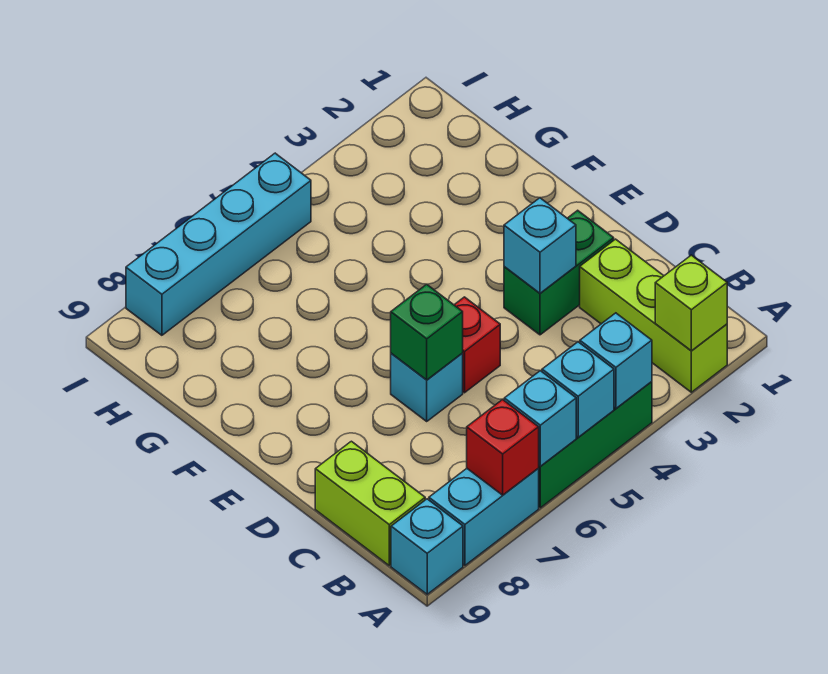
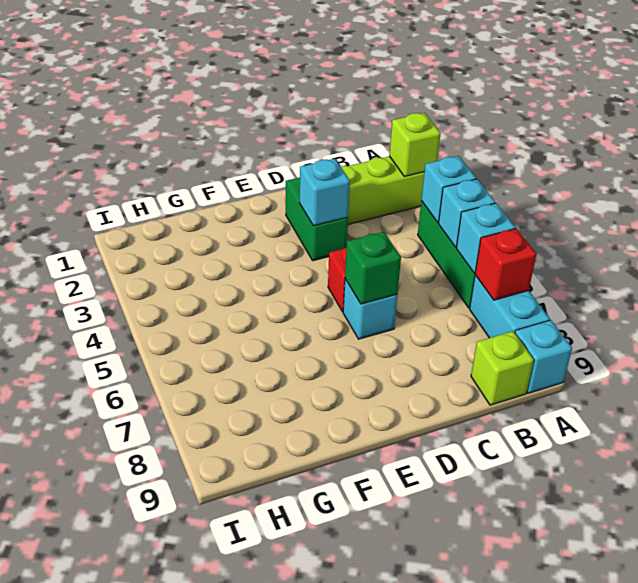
lime 1x2 brick [315,441,425,566] -> lime 1x1 brick [471,331,534,405]
cyan 1x4 brick [126,153,311,335] -> none

